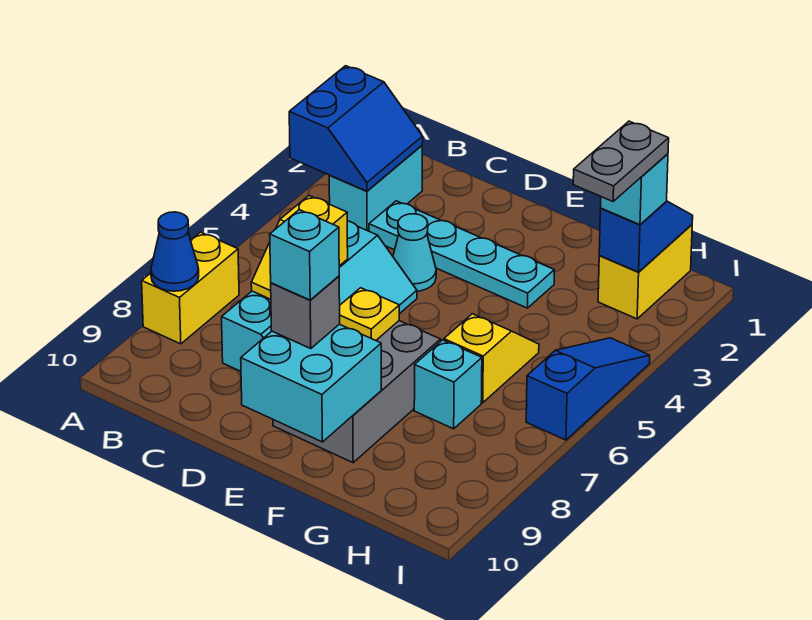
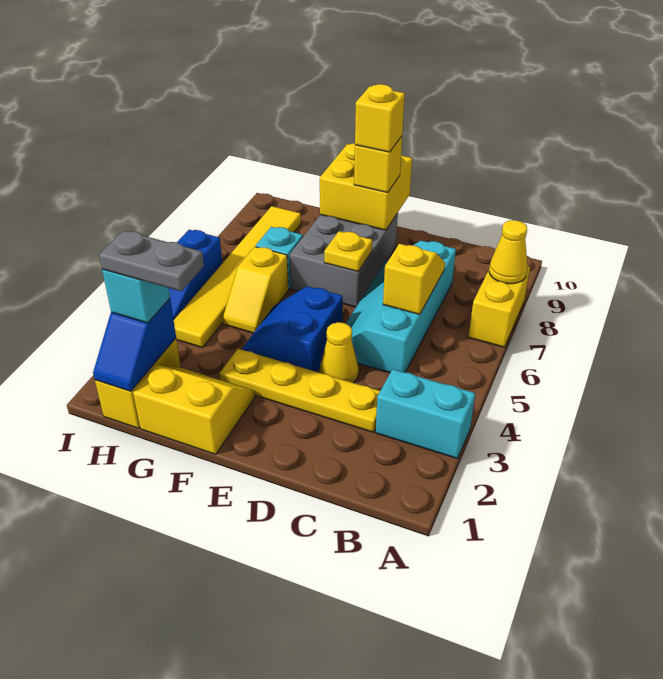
blue 2x2 slope [289,66,423,191] -> blue 2x2 slope moved to [241,286,343,372]
blue 1x1 cone [151,212,199,291] -> yellow 1x1 cone [489,220,527,284]
cyan 1x2 brick [329,146,422,231] -> cyan 1x2 brick turned to [376,369,475,459]
cyan 1x4 plate [369,201,554,308] -> yellow 1x4 plate [219,349,380,432]
cyan 1x1 cone [393,214,436,291] -> yellow 1x1 cone [320,322,359,383]
cyan 2x2 brick [241,324,381,442] -> yellow 2x2 brick [320,143,412,230]
grey 1x1 brick [271,276,340,349] -> yellow 1x1 brick [354,136,402,193]
cyan 1x1 brick [270,210,339,300] -> yellow 1x1 brick [355,84,405,152]
none -> yellow 2x2 slope [133,365,255,454]
grey 1x2 plate [573,121,669,201] -> grey 1x2 plate turned to [99,231,204,291]
none -> yellow 1x6 tile [174,206,301,348]

